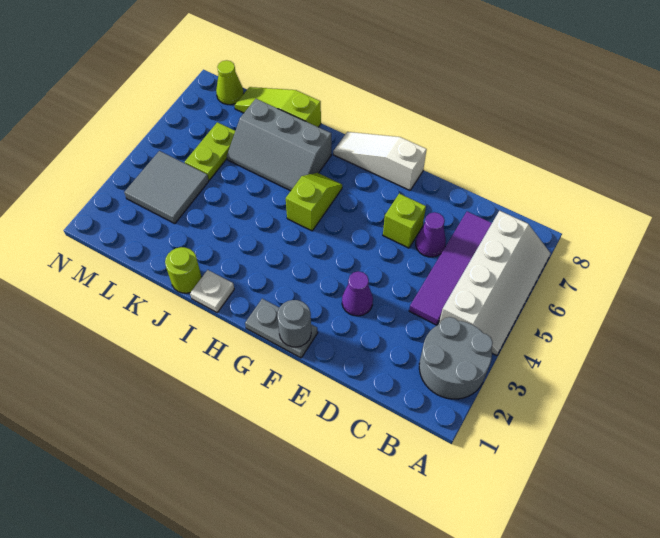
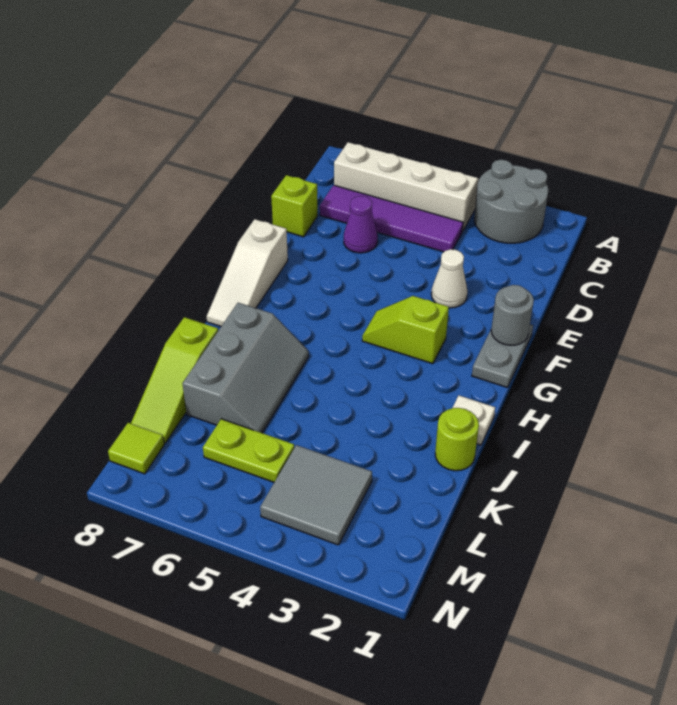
purple 1x1 cone [342,271,373,316] -> white 1x1 cone [431,249,467,308]
lime 1x1 brick [383,193,426,248] -> lime 1x1 brick moved to [271,175,318,237]
lime 1x2 slope [286,173,342,231] -> lime 1x2 slope moved to [362,296,449,364]
lime 1x1 cone [216,60,244,105] -> lime 1x1 tile [108,423,164,474]

